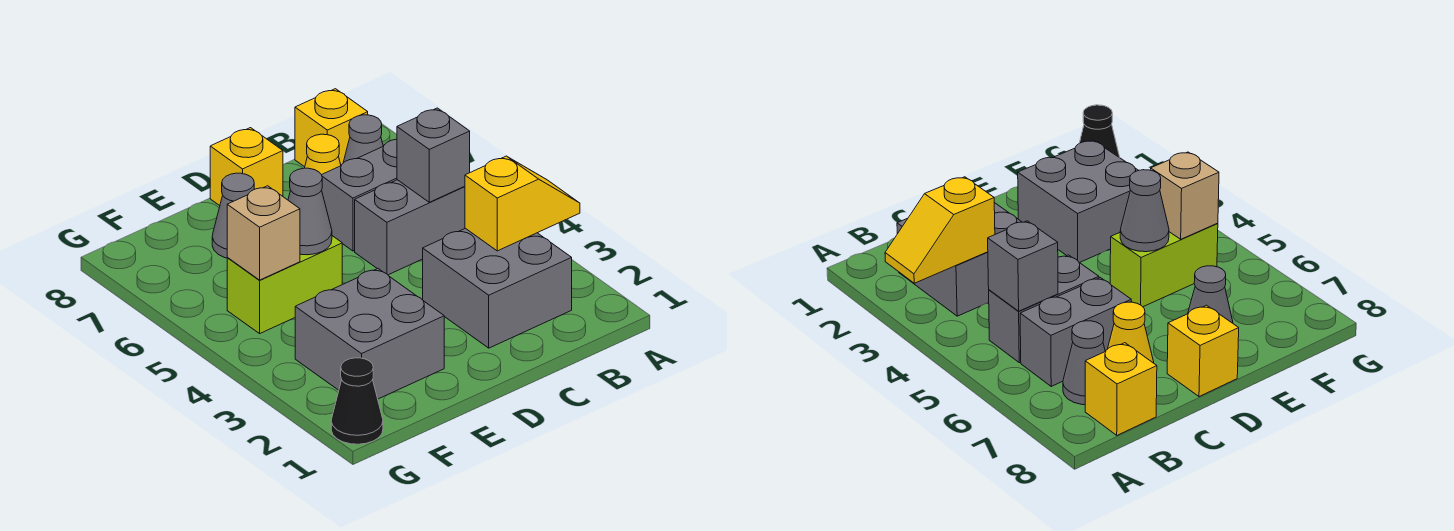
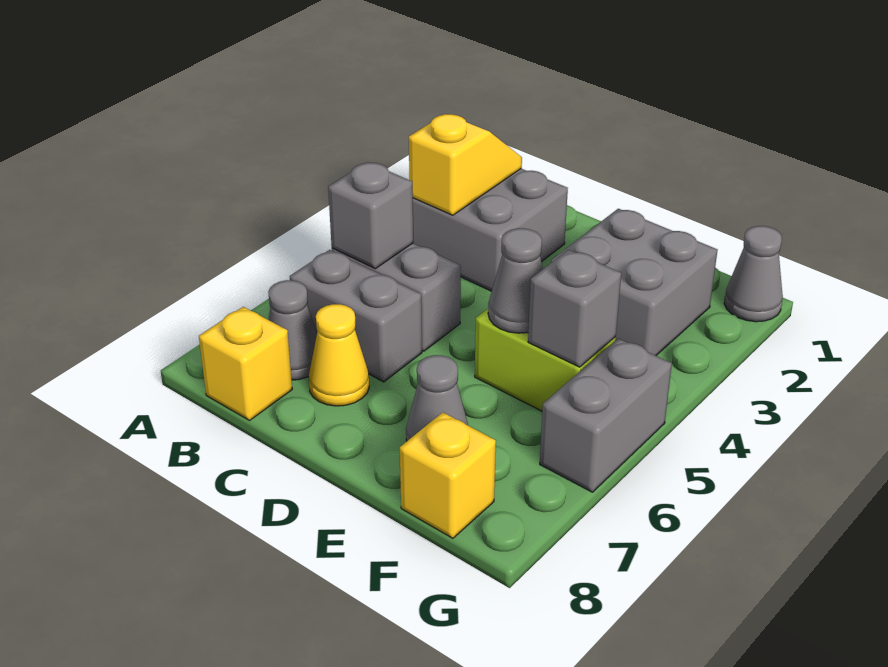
yellow 1x2 slope [465,156,580,251] -> yellow 1x2 slope turned to [409,114,522,215]
yellow 1x1 brick [210,128,283,206] -> yellow 1x1 brick moved to [400,412,496,538]
tan 1x1 brick [227,186,300,280] -> grey 1x1 brick [528,250,621,367]
black 1x1 cone [331,358,383,444] -> grey 1x1 cone [724,226,783,322]
none -> grey 1x2 brick [540,339,672,492]

